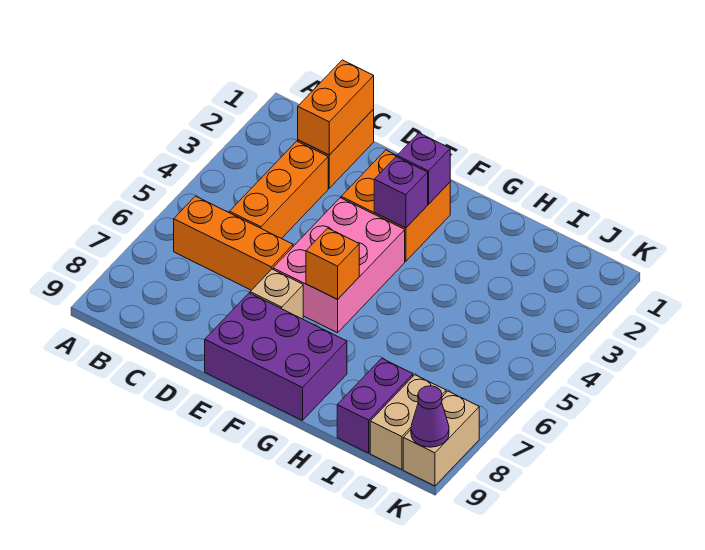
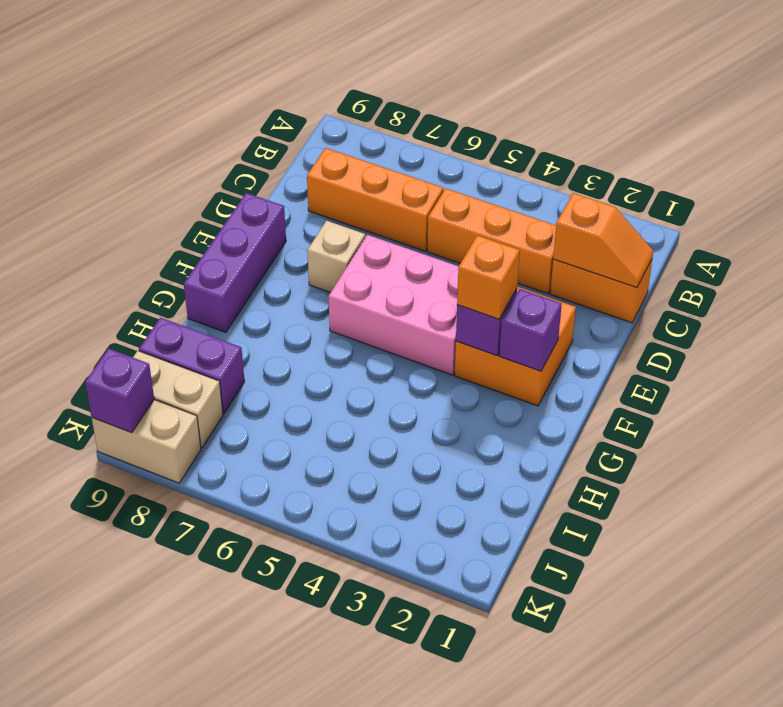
orange 1x3 brick [174,196,293,290] -> orange 1x3 brick turned to [307,148,443,251]
orange 1x2 brick [298,60,374,155] -> orange 1x2 slope [553,193,653,288]
purple 2x3 brick [205,293,347,421] -> purple 1x3 brick [184,193,286,332]
orange 1x1 brick [306,228,359,299] -> orange 1x1 brick moved to [457,235,520,319]
purple 1x1 cone [411,386,449,447] -> purple 1x1 brick [85,349,154,433]

